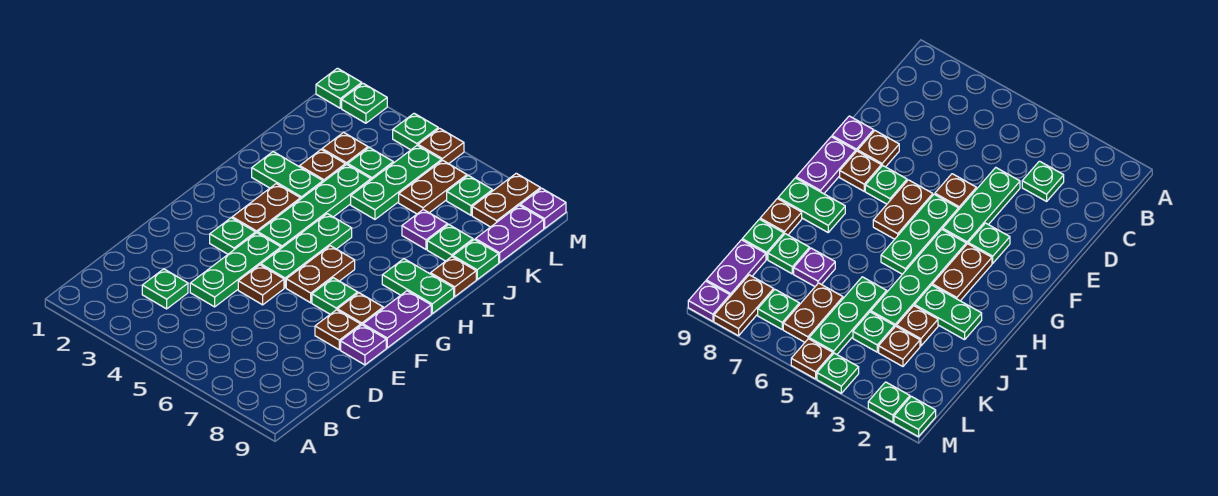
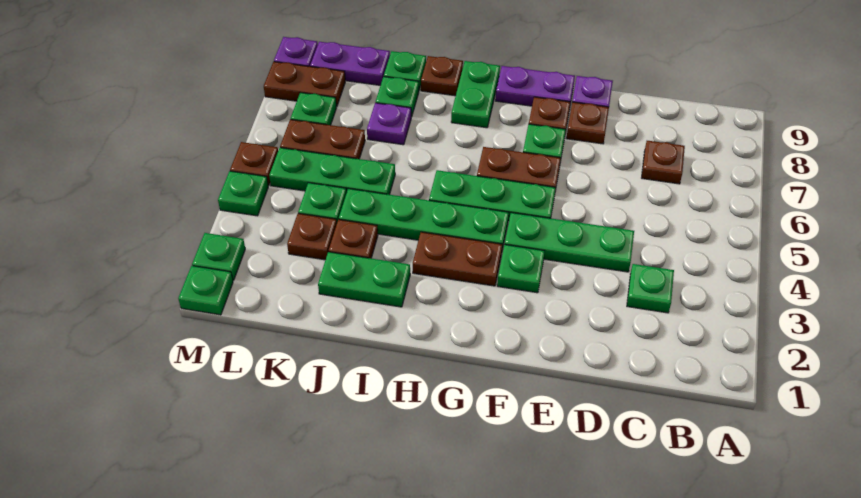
brown 1x1 plate [238,265,284,305] -> brown 1x1 plate moved to [642,141,685,184]
green 1x2 plate [252,152,323,199] -> green 1x2 plate turned to [318,252,410,307]

